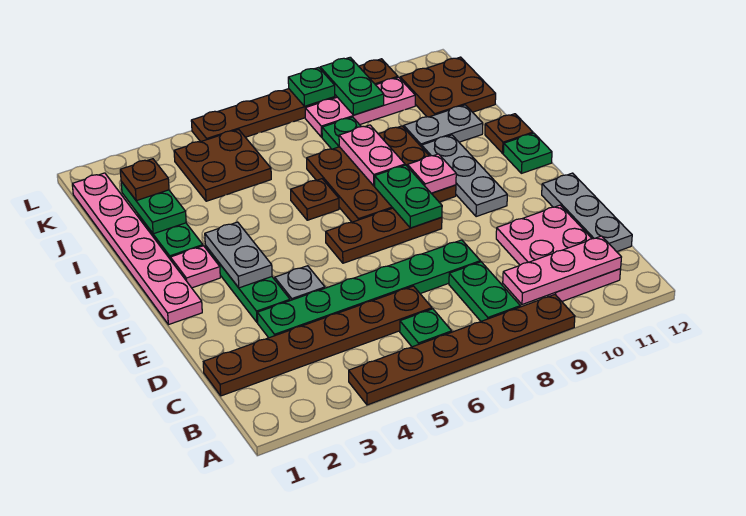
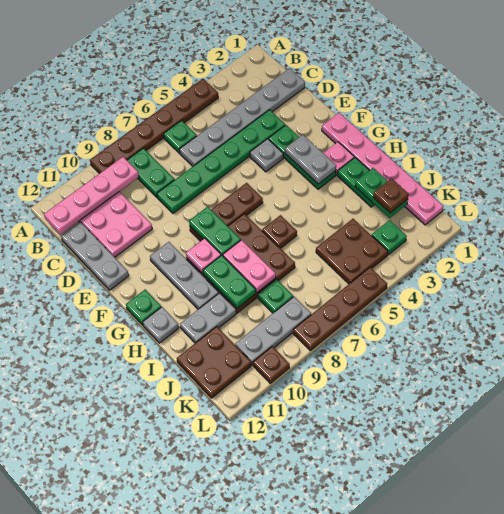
pink 1x3 plate [503,236,621,304] -> pink 1x4 plate [44,157,139,235]
brown 1x6 plate [203,286,432,396] -> grey 1x6 plate [179,68,305,166]
brown 1x1 plate [485,114,533,153] -> grey 1x1 plate [143,307,179,343]
pink 1x3 plate [305,77,415,137] -> grey 1x3 plate [235,297,311,365]
green 1x2 plate [320,57,384,115] -> green 1x2 plate moved to [203,255,256,308]
green 1x1 plate [288,68,335,106] -> green 1x1 plate moved to [372,220,407,255]

